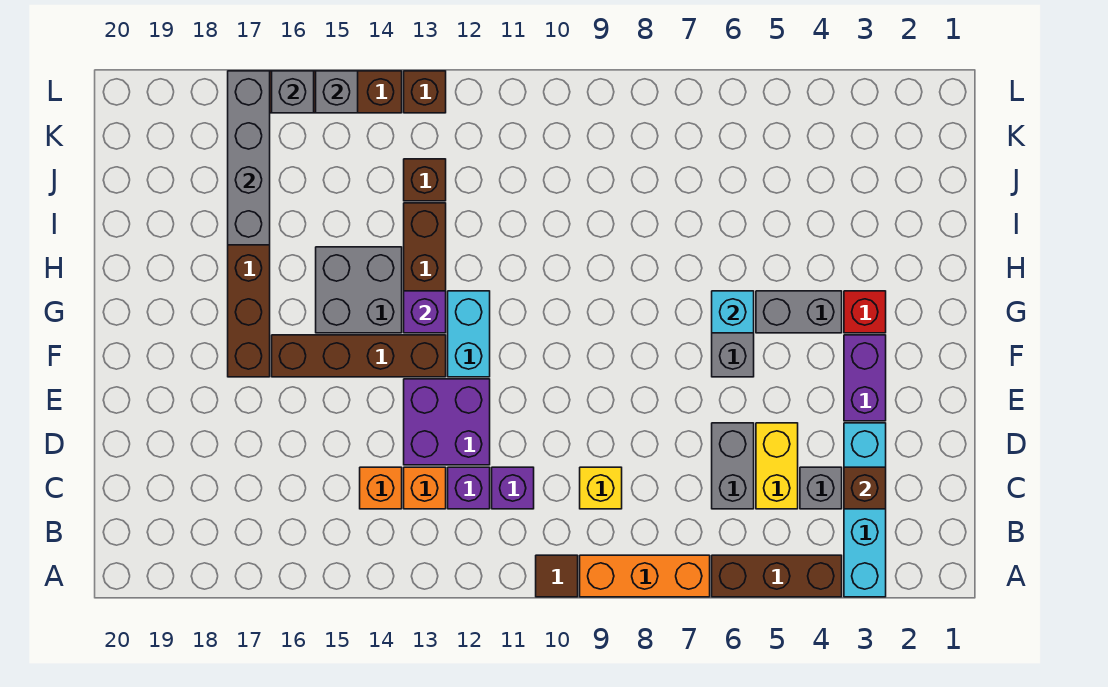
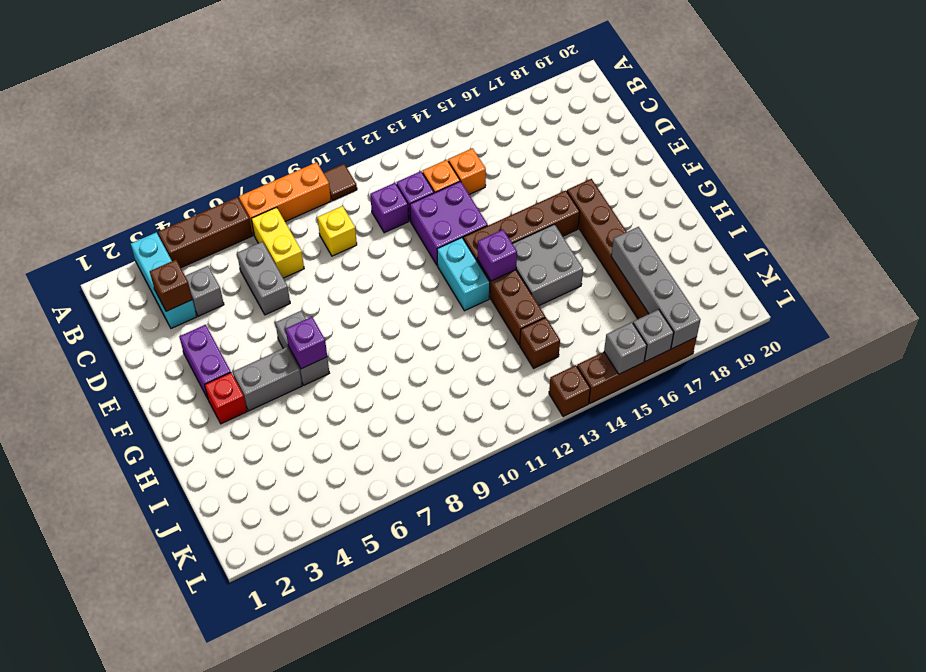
cyan 1x4 brick [844,423,886,597] -> cyan 1x3 brick [131,232,197,328]
yellow 1x2 brick [756,423,798,509] -> yellow 1x2 brick moved to [251,207,304,278]
cyan 1x1 brick [712,291,754,333] -> purple 1x1 brick [286,317,327,369]

